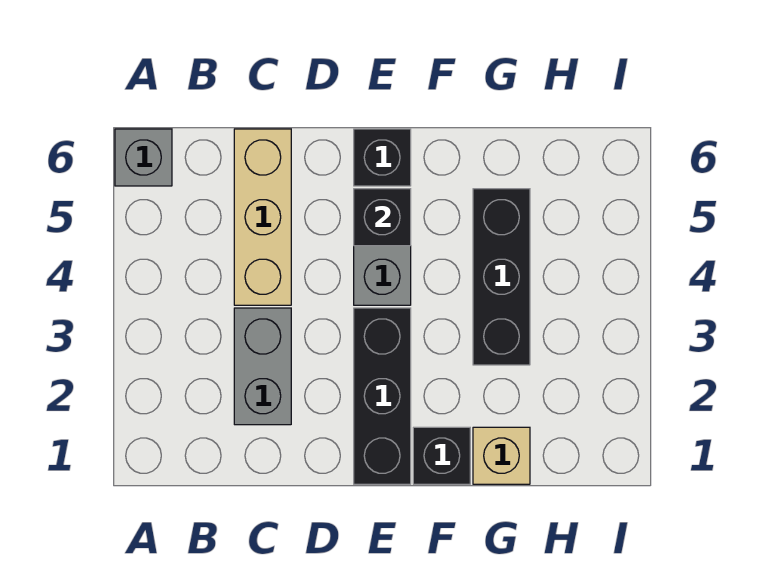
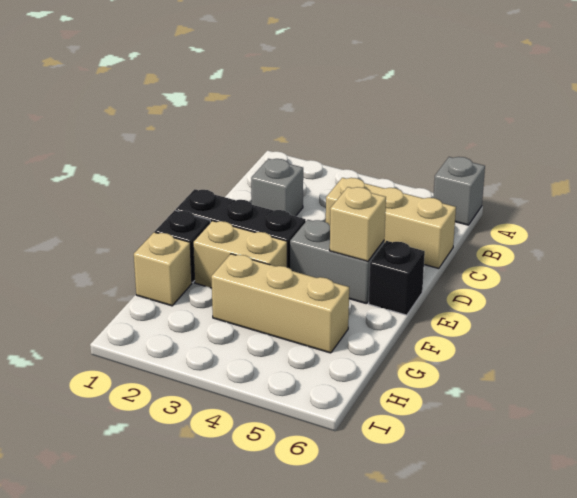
grey 1x2 brick [234,308,291,425] -> grey 1x1 brick [251,159,303,216]
black 1x1 brick [354,189,411,246] -> tan 1x1 brick [330,187,386,261]
none -> tan 1x2 brick [193,221,287,288]
black 1x3 brick [473,189,530,365] -> tan 1x3 brick [211,254,349,353]

